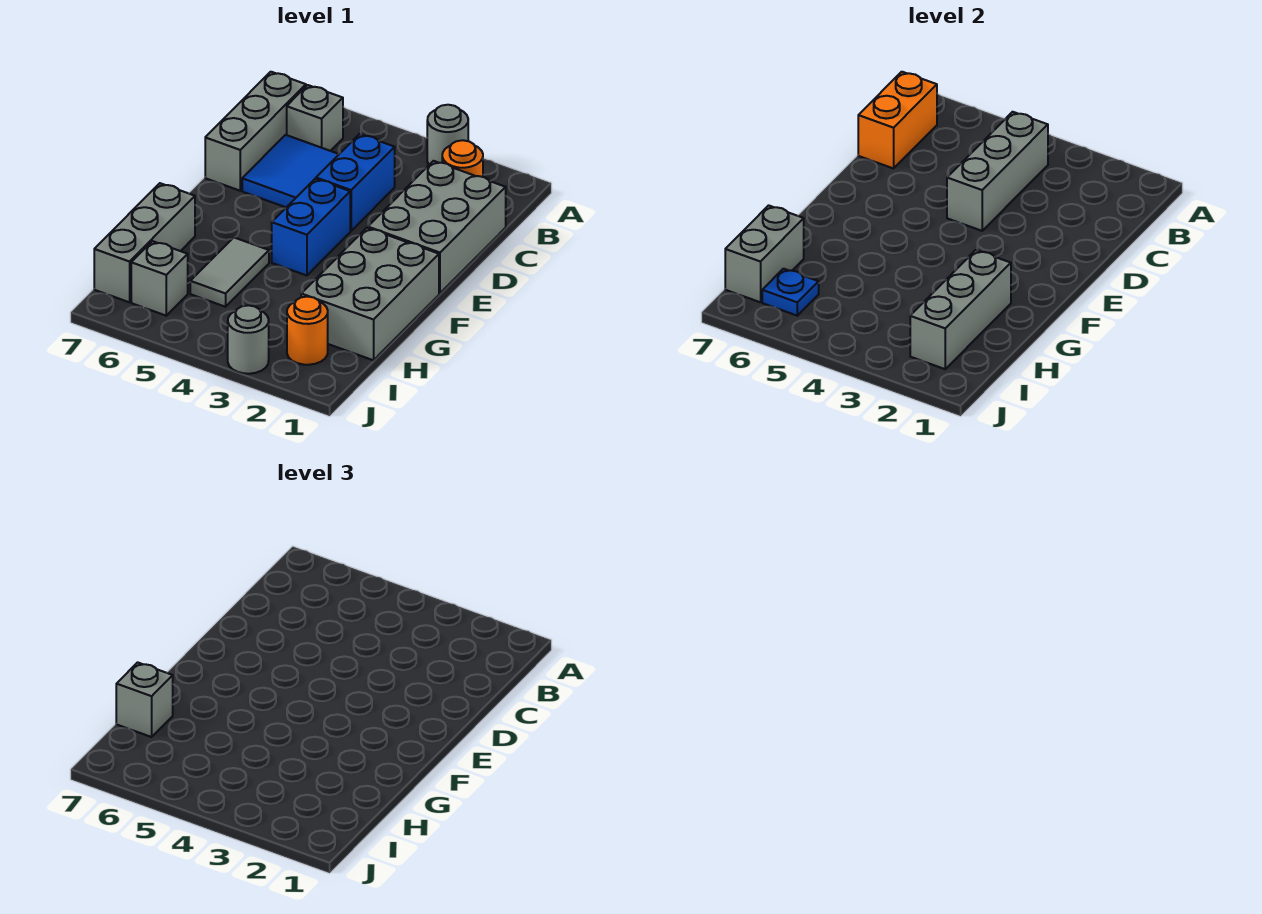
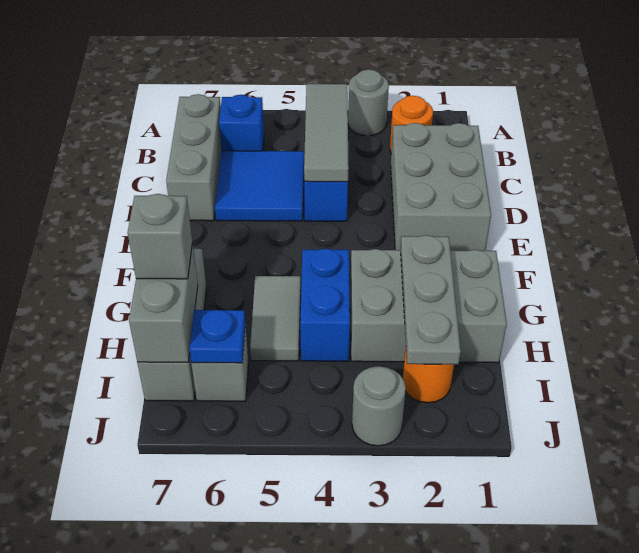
grey 1x3 brick [947,112,1048,231] -> grey 1x3 tile [304,84,349,182]
grey 1x1 brick [287,85,343,151] -> blue 1x1 brick [219,95,264,151]
orange 1x2 brick [858,72,937,168] -> none
blue 1x2 brick [272,179,350,276] -> blue 1x2 brick moved to [300,249,350,361]
grey 2x3 brick [301,228,439,360] -> grey 2x3 brick turned to [350,249,507,363]
grey 1x3 brick [910,250,1011,369] -> grey 1x3 plate [401,235,461,364]

